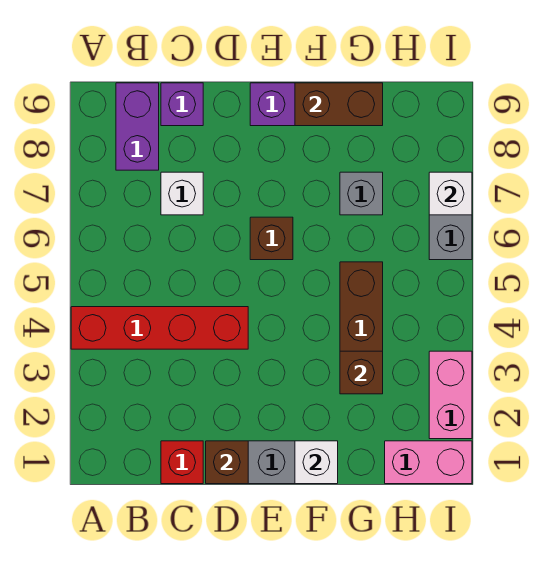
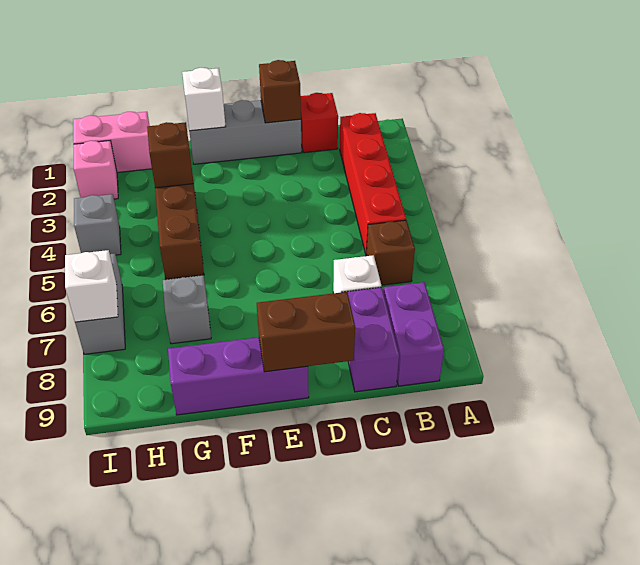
red 1x4 brick [71,307,248,349] -> red 1x4 brick turned to [340,113,406,255]
purple 1x1 brick [161,83,203,126] -> purple 1x2 brick [347,287,399,392]
brown 1x1 brick [250,217,293,260] -> brown 1x1 brick moved to [366,220,415,285]
brown 1x2 brick [295,83,383,126] -> brown 1x2 brick moved to [257,292,355,372]
pink 1x2 brick [429,351,472,439] -> pink 1x1 brick [73,141,118,199]
none -> grey 1x1 brick [74,194,121,255]

